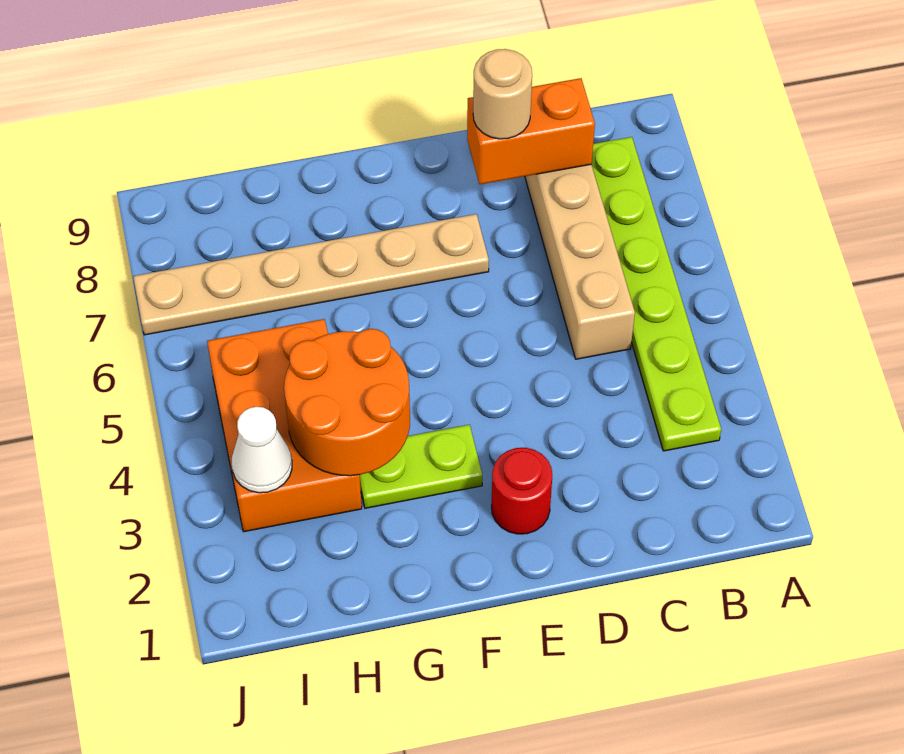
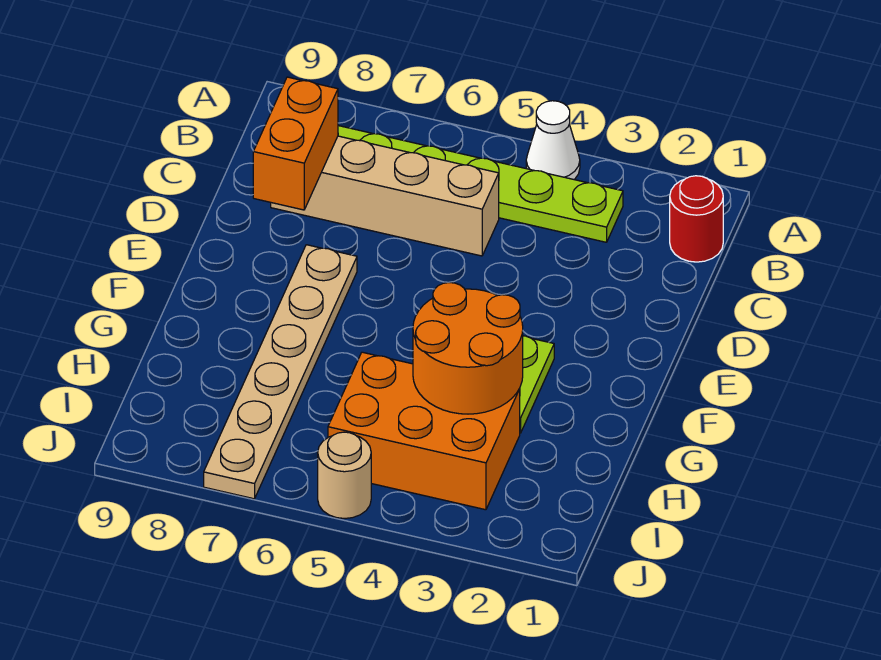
tan 1x1 round brick [473,49,532,139] -> tan 1x1 round brick moved to [318,432,371,519]
red 1x1 round brick [492,448,552,534] -> red 1x1 round brick moved to [670,176,723,262]
white 1x1 cone [232,407,292,493] -> white 1x1 cone moved to [526,101,580,179]

